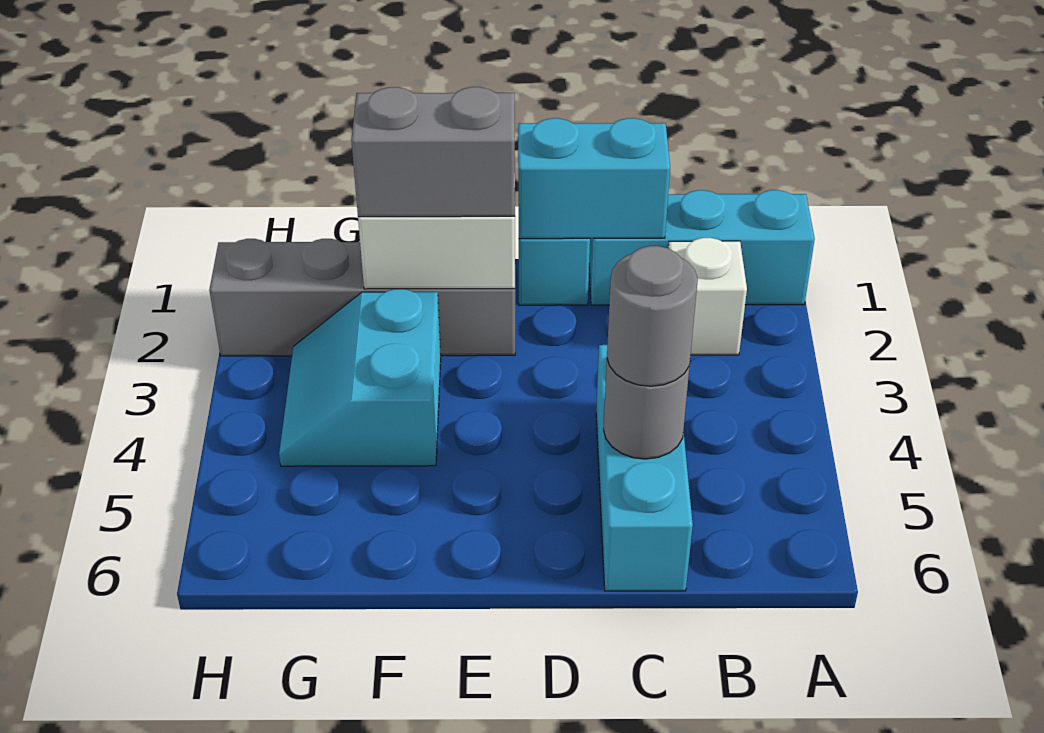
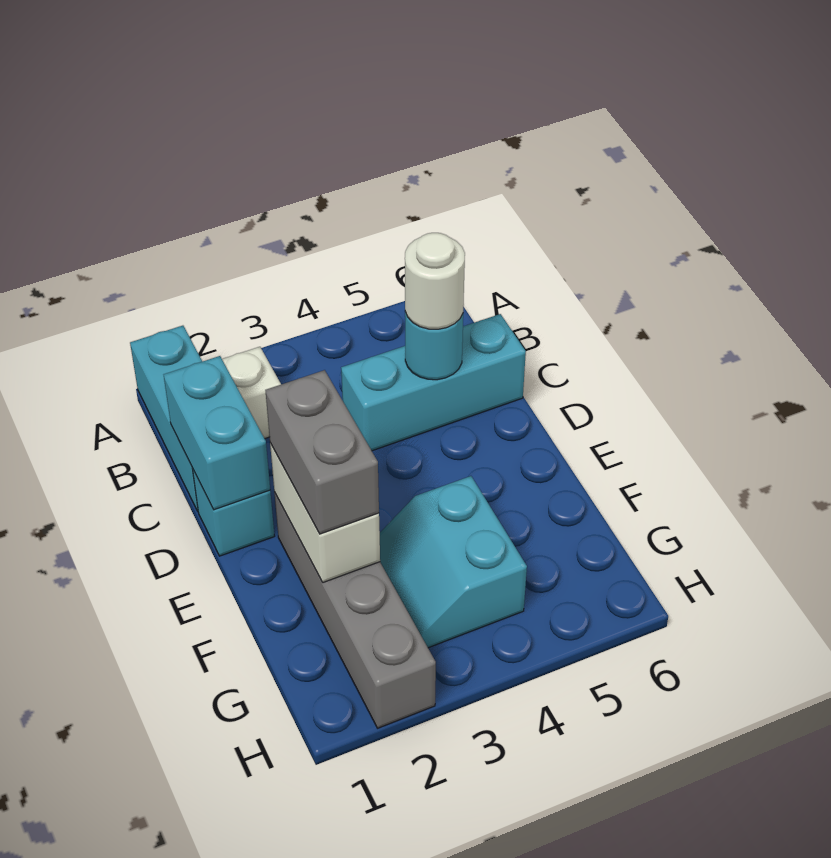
grey 1x1 round brick [603,359,690,459] -> cyan 1x1 round brick [405,312,463,380]
grey 1x1 round brick [607,246,698,386] -> white 1x1 round brick [405,233,465,329]
cyan 2x2 slope [279,289,441,466] -> cyan 2x2 slope turned to [380,476,527,648]

